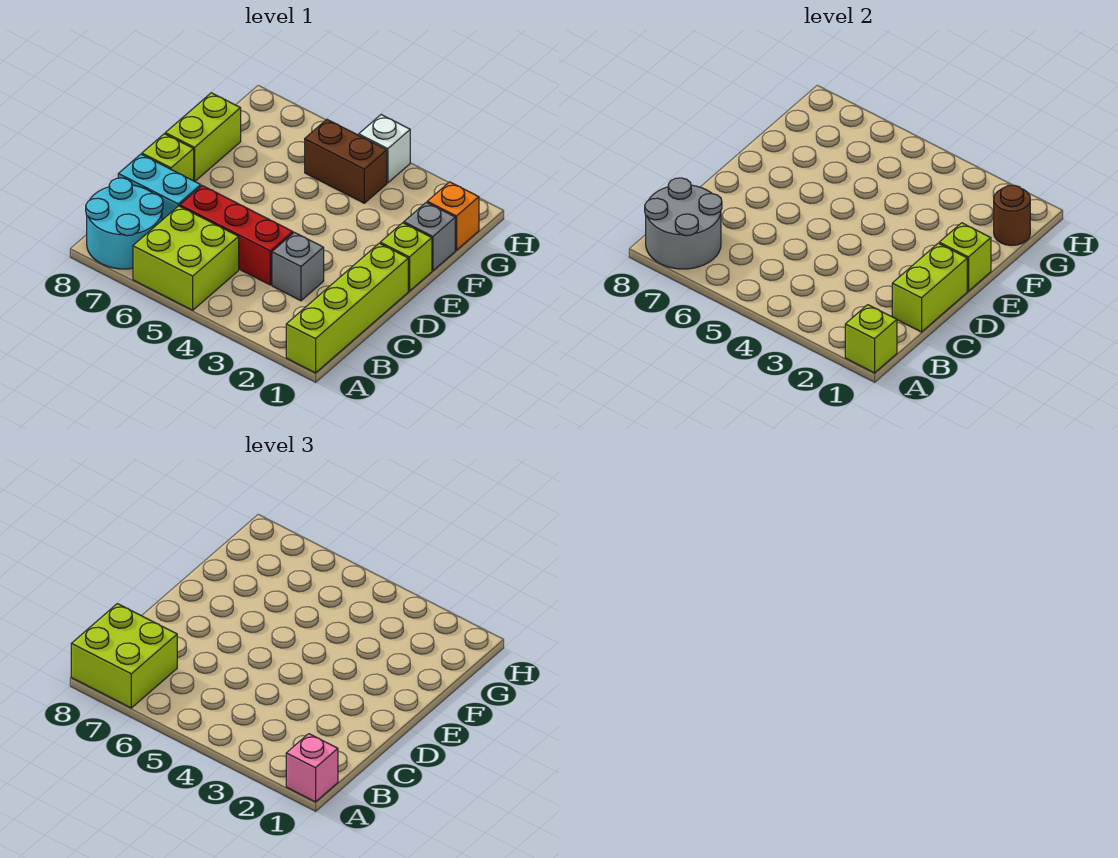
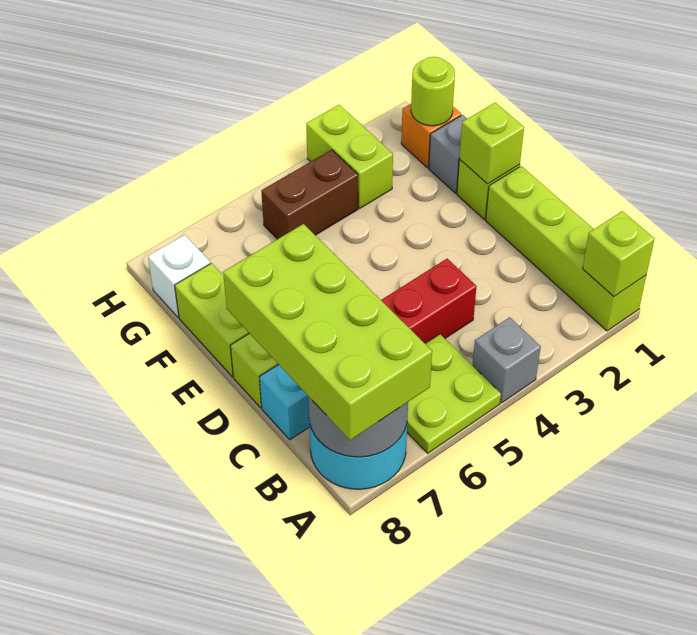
pink 1x1 brick [286,734,338,802] -> none
lime 2x2 brick [133,206,239,310] -> lime 2x2 plate [407,334,501,453]
lime 2x2 brick [71,604,177,708] -> lime 2x4 brick [223,224,432,440]
lime 1x2 brick [892,243,967,332] -> lime 1x2 brick moved to [306,105,393,208]
grey 1x1 brick [272,232,324,301] -> grey 1x1 brick moved to [472,317,541,403]
brown 1x1 round brick [994,185,1030,246] -> lime 1x1 round brick [411,57,455,126]
white 1x1 brick [359,115,410,183] -> white 1x1 brick moved to [148,235,211,317]

